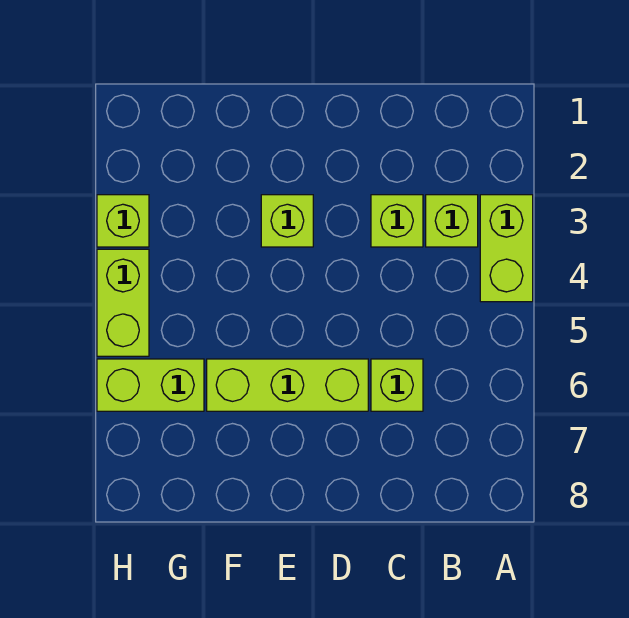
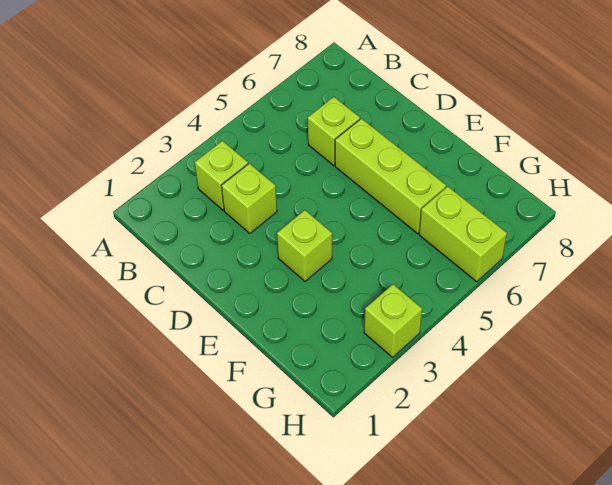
lime 1x2 brick [480,195,533,302] -> none
lime 1x2 brick [97,249,149,356] -> none

